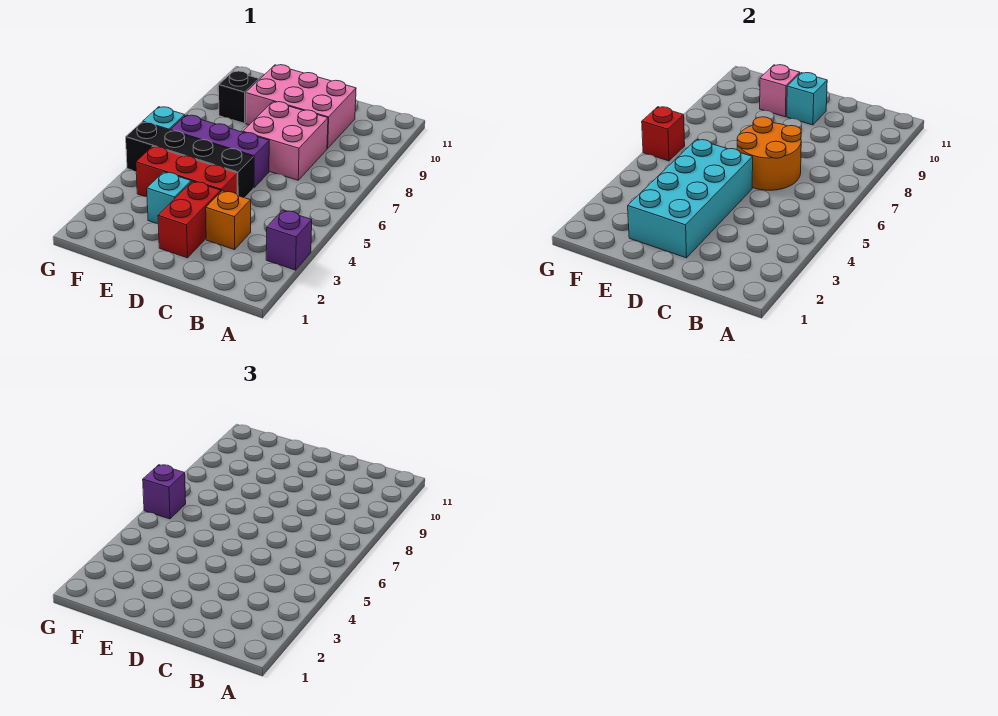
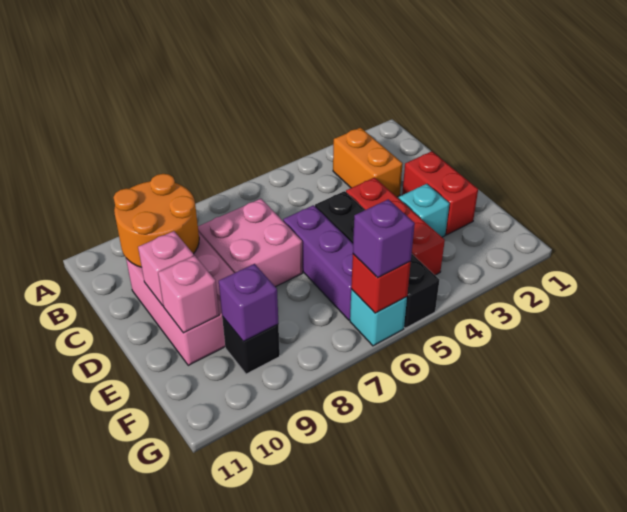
purple 1x1 brick [266,210,312,270] -> purple 1x1 brick moved to [219,264,278,342]
orange 1x1 brick [206,191,251,250] -> orange 1x2 brick [333,128,403,197]
orange 2x2 round brick [737,117,801,190] -> orange 2x2 round brick moved to [113,174,199,267]
red 1x2 brick [158,181,221,258] -> red 1x2 brick turned to [402,151,478,235]
cyan 2x4 brick [628,139,753,258] -> none
cyan 1x1 brick [787,73,827,125] -> pink 1x1 brick [138,231,194,306]

